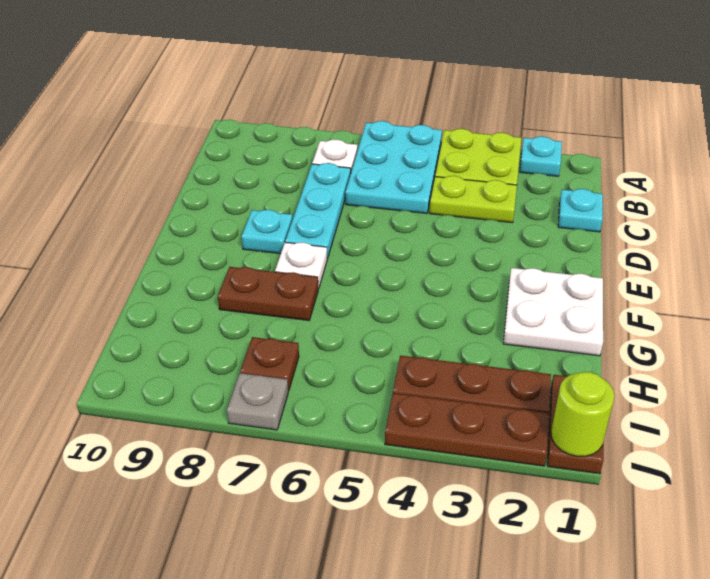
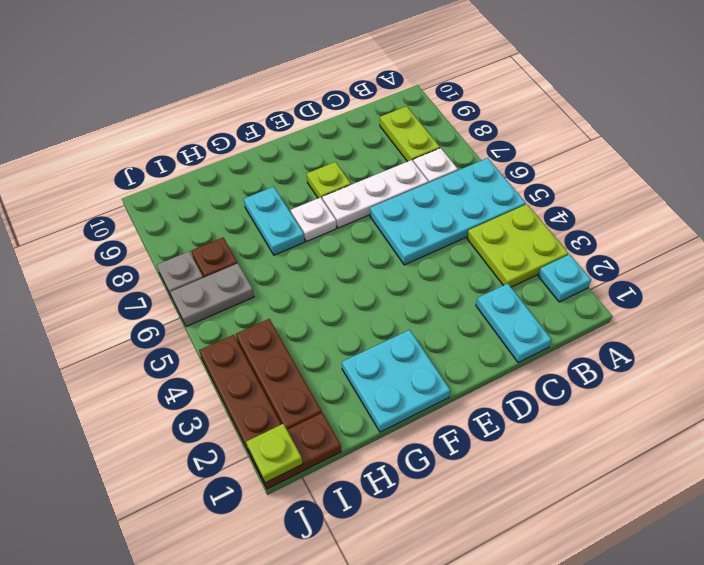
cyan 2x3 plate [345,121,442,213] -> cyan 2x4 plate [370,158,526,265]
cyan 1x1 plate [558,189,603,232] -> cyan 1x2 plate [476,284,552,363]
lime 1x2 plate [429,176,517,223] -> lime 1x2 plate moved to [380,106,440,162]
cyan 1x3 plate [285,163,351,259] -> white 1x3 plate [322,160,428,228]
cyan 1x1 plate [242,210,293,254] -> lime 1x1 plate [307,162,351,198]
white 2x2 plate [503,268,603,356] -> cyan 2x2 plate [342,330,450,432]
brown 1x2 plate [218,267,318,320] -> cyan 1x2 plate [244,187,305,255]
none -> grey 1x2 plate [170,263,254,327]
lime 1x1 round brick [551,372,614,456] -> lime 1x1 plate [246,424,303,483]

